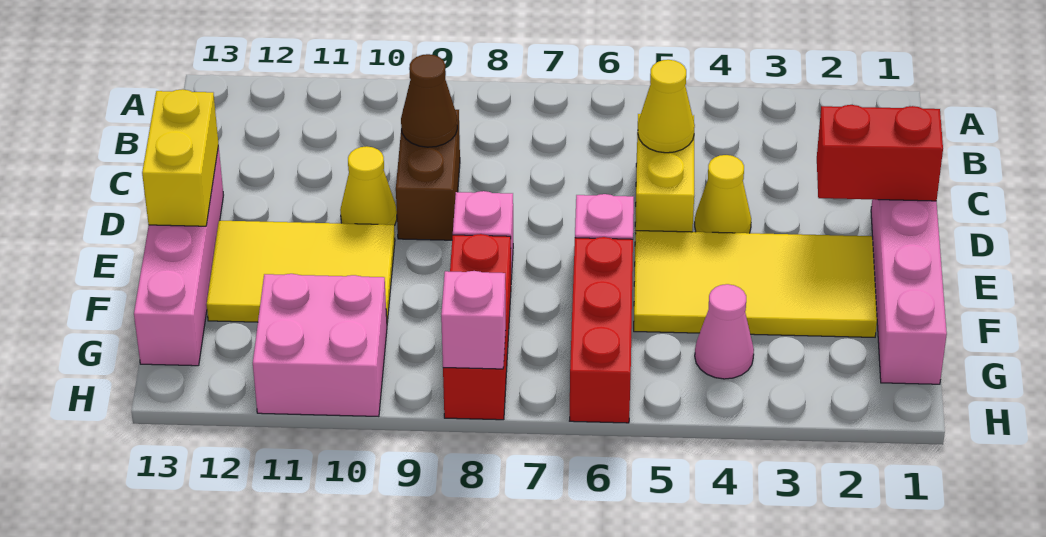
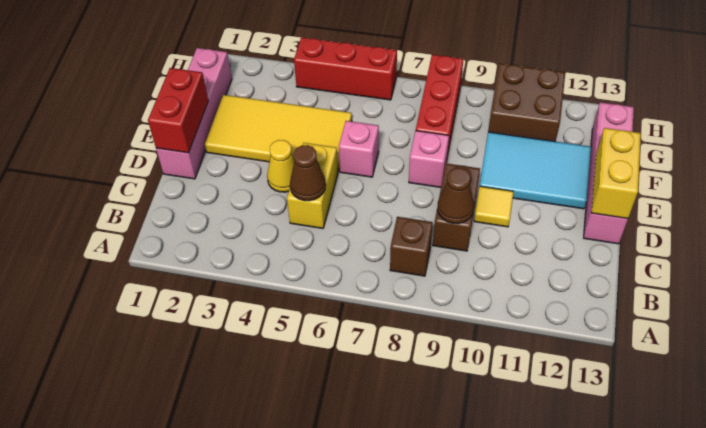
none -> brown 1x1 brick [390,217,433,276]
yellow 1x1 cone [638,60,695,153] -> brown 1x1 cone [290,145,326,201]
red 1x2 brick [817,105,943,201] -> red 1x2 brick turned to [148,68,208,153]
yellow 1x1 cone [340,146,397,226] -> yellow 1x1 tile [474,186,513,227]
yellow 2x3 tile [207,221,395,322] -> cyan 2x3 tile [480,132,591,209]
red 1x3 brick [570,237,633,423] -> red 1x3 brick turned to [294,37,397,100]
pink 1x1 cone [695,284,754,379] -> none
pink 2x2 brick [253,274,387,416] -> brown 2x2 brick [488,63,565,141]
pink 1x1 brick [441,271,506,369] -> none

